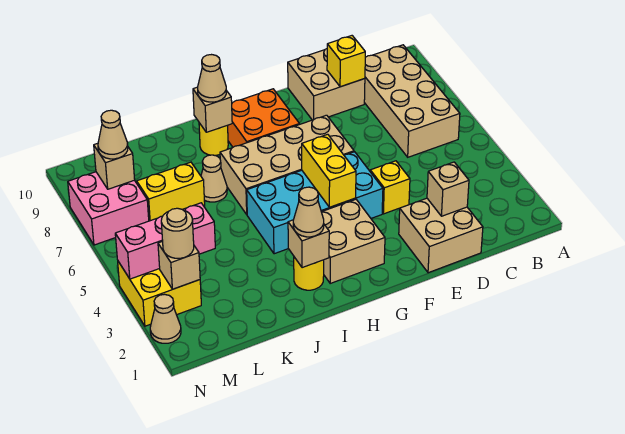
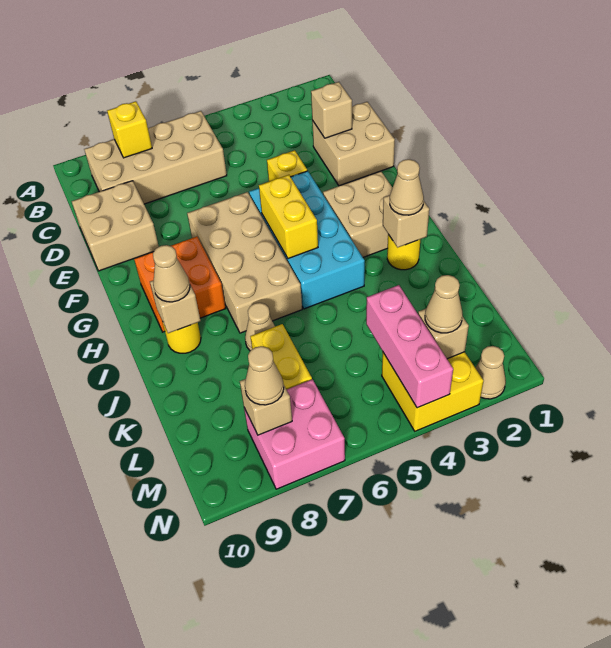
yellow 1x1 brick [327,36,365,87] -> yellow 1x1 brick moved to [107,101,152,158]
yellow 1x2 brick [302,134,356,207] -> yellow 1x2 brick turned to [259,175,318,259]
tan 1x1 round brick [161,208,194,258] -> tan 1x1 cone [425,275,463,333]

